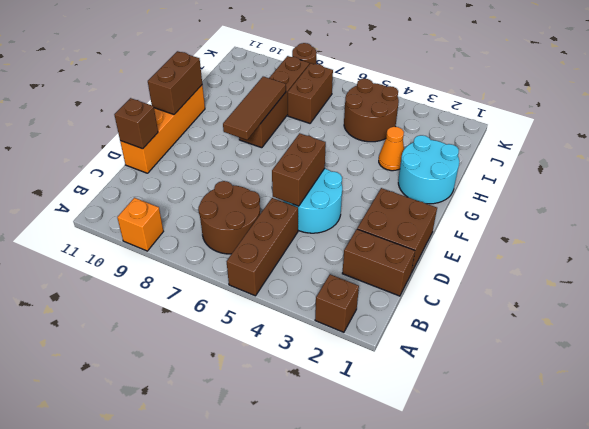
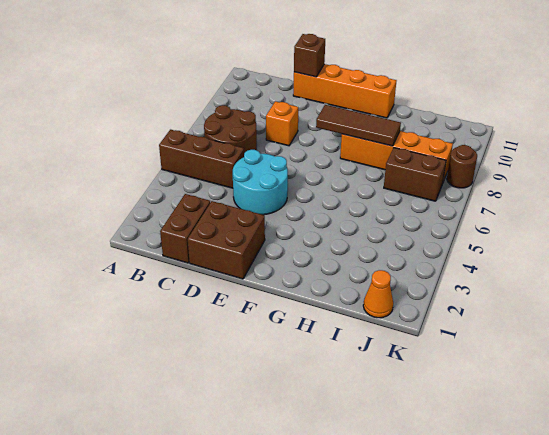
brown 1x1 brick [315,274,359,332] -> none
orange 1x1 brick [117,198,163,251] -> orange 1x1 brick moved to [266,101,298,146]
brown 1x2 brick [272,133,326,206] -> none
brown 1x2 brick [148,51,202,115] -> none
cyan 2x2 round brick [398,135,459,204] -> none
brown 1x4 brick [239,56,309,148] -> orange 1x4 brick [340,131,453,182]
orange 1x1 cone [379,127,404,171] -> orange 1x1 cone moved to [363,270,393,318]
brown 2x2 round brick [344,79,399,142] -> none

